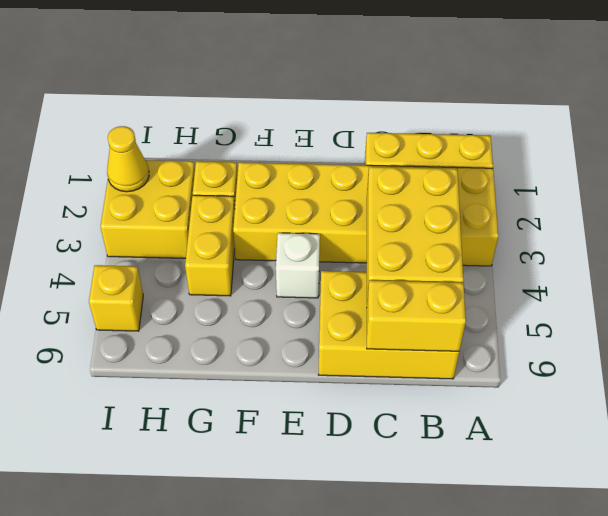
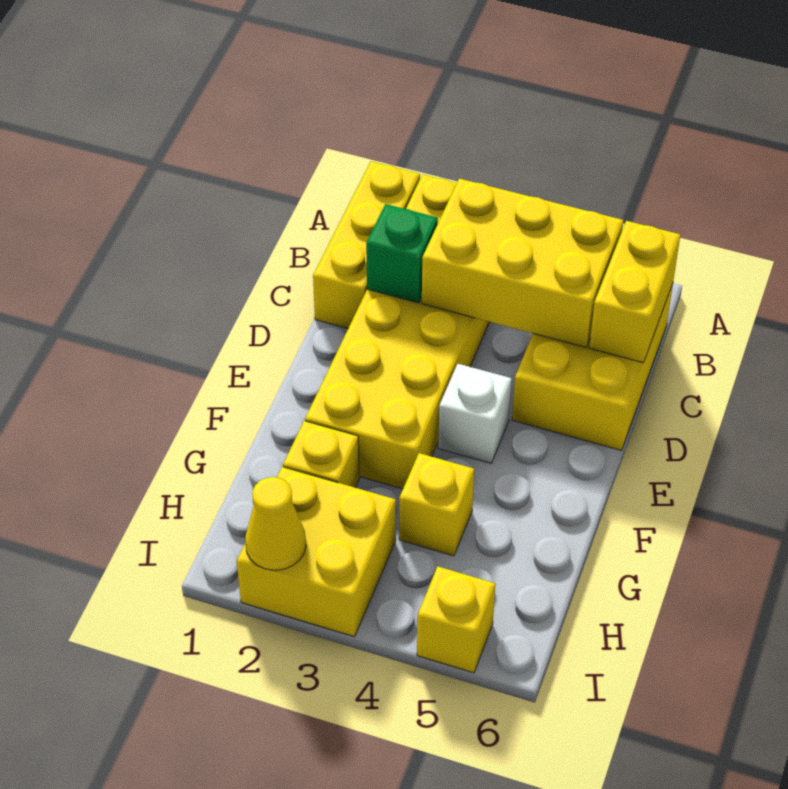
none -> green 1x1 brick [366,204,438,303]
yellow 1x2 brick [185,195,235,296] -> yellow 1x1 brick [399,453,474,556]

